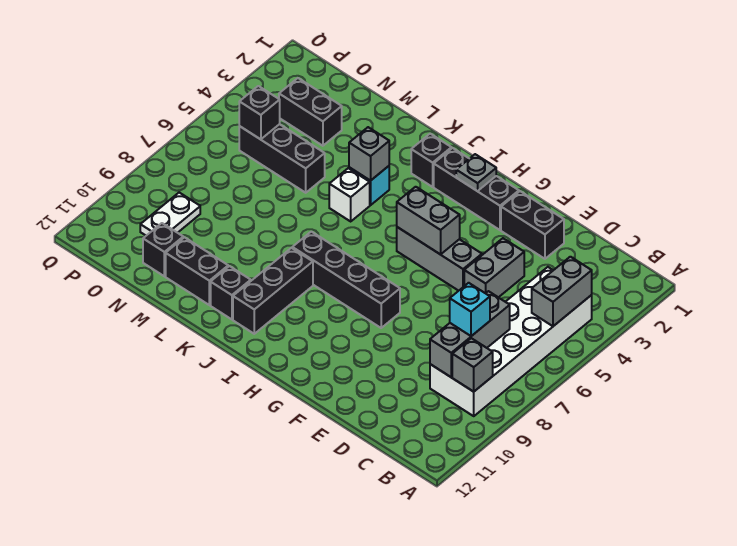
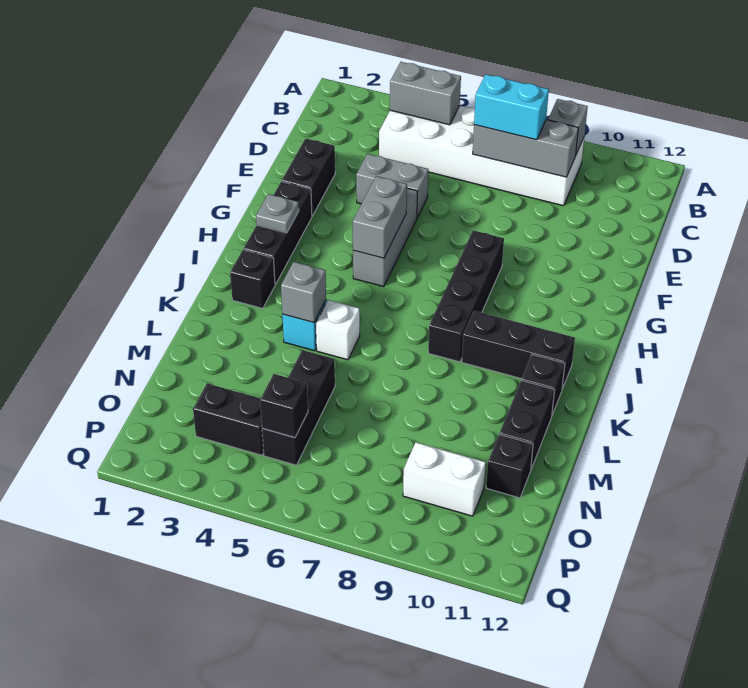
cyan 1x1 brick [450,283,490,336] -> cyan 1x2 brick [474,74,549,140]
black 1x2 brick [279,78,342,146] -> black 1x2 brick turned to [193,383,264,455]
white 1x2 plate [140,193,200,236] -> white 1x2 brick [403,442,486,516]

